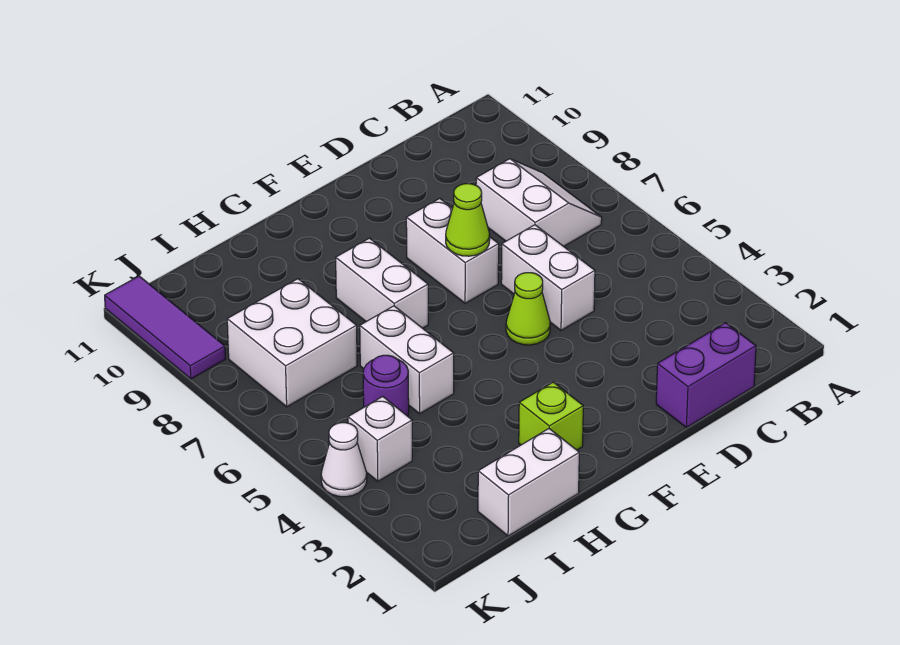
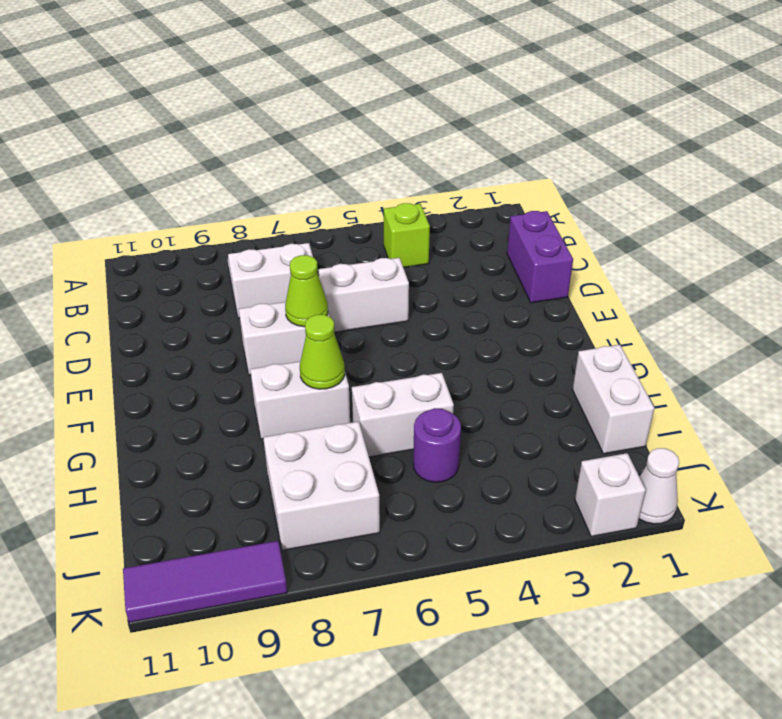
lime 1x1 cone [506,273,550,345] -> lime 1x1 cone moved to [300,315,345,389]
lime 1x1 brick [519,382,583,450] -> lime 1x1 brick moved to [384,203,430,267]
white 1x1 brick [348,397,412,481] -> white 1x1 brick moved to [575,453,646,537]
white 1x1 cone [321,423,367,497] -> white 1x1 cone moved to [639,448,679,524]

